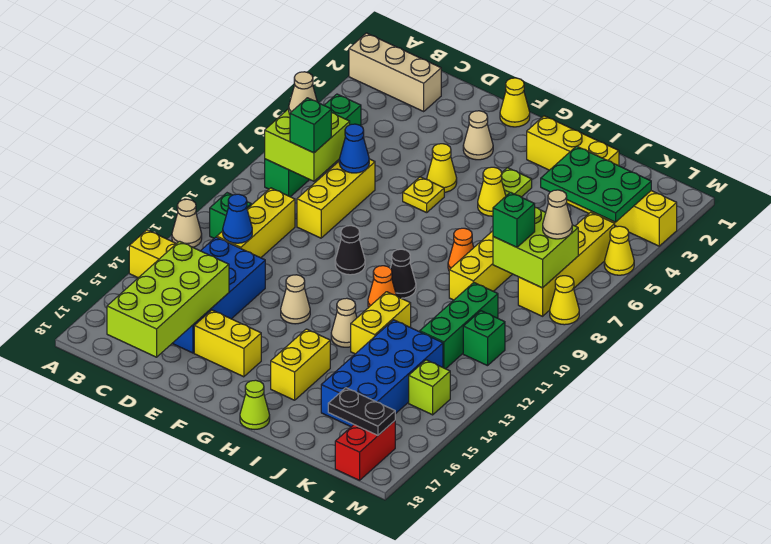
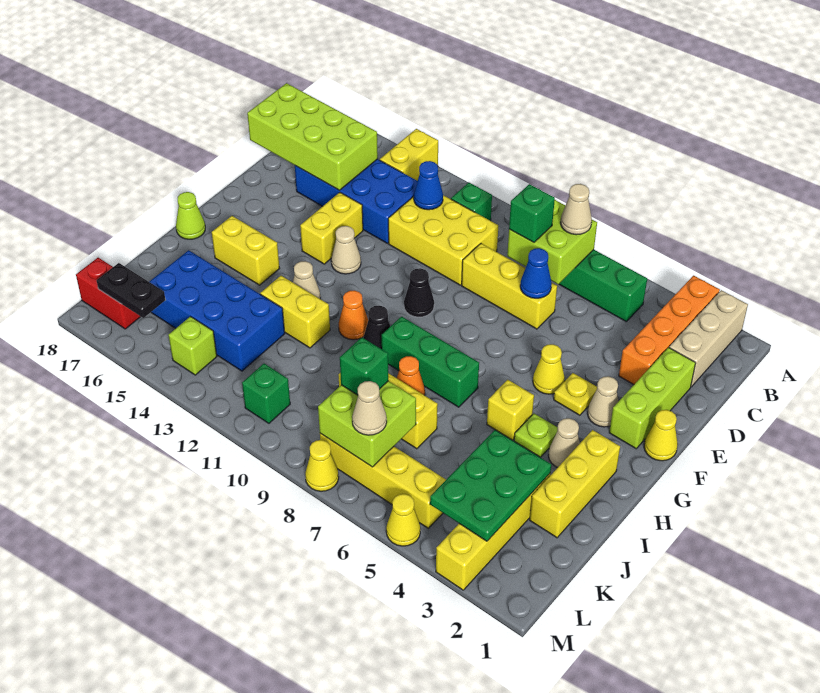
none -> orange 1x4 brick [619,276,720,385]
tan 1x1 cone [172,199,202,247] -> tan 1x1 cone moved to [548,418,580,467]
yellow 1x3 brick [217,188,295,258] -> yellow 2x3 brick [388,195,498,285]
none -> lime 1x3 brick [609,348,696,449]
yellow 1x2 brick [194,310,261,377] -> yellow 1x2 brick moved to [300,192,363,264]
yellow 1x1 plate [403,177,444,213] -> yellow 1x1 plate moved to [554,373,597,415]
yellow 1x1 cone [478,167,506,216] -> yellow 1x1 brick [487,380,534,440]
green 1x3 brick [420,283,498,369] -> green 1x3 brick moved to [382,317,479,407]
black 1x2 plate [328,388,395,435] -> black 1x2 plate turned to [97,263,165,318]

